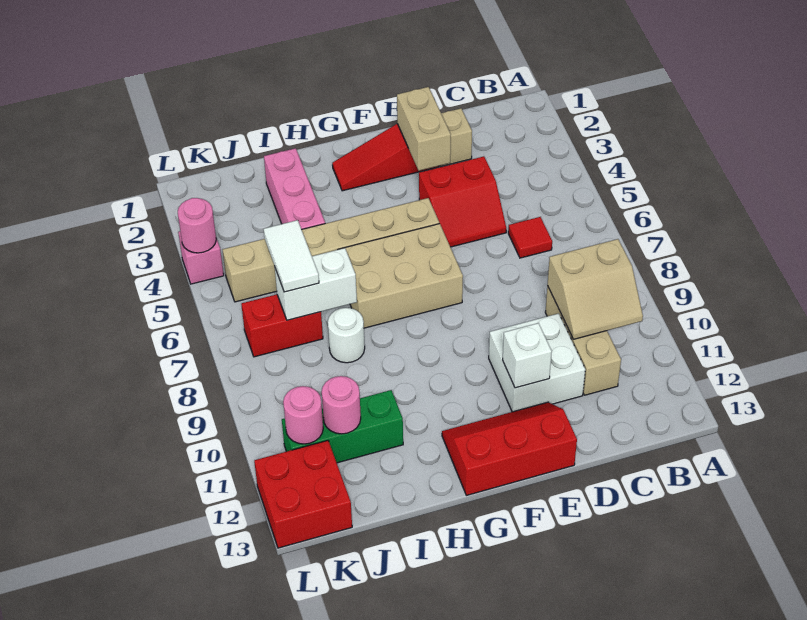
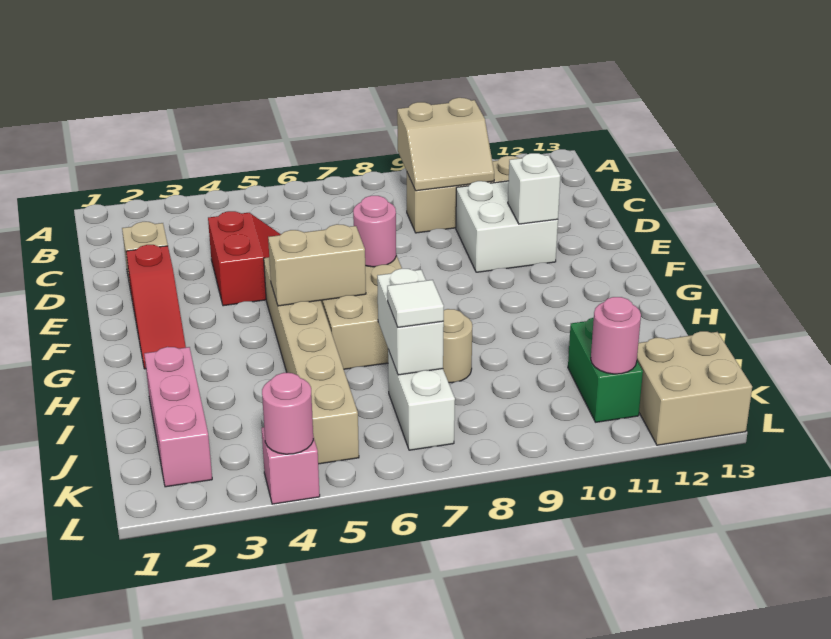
tan 2x2 slope [547,239,643,339] -> tan 2x2 slope turned to [397,98,494,191]
red 1x1 tile [508,217,552,258] -> none
tan 1x2 brick [397,87,451,171] -> tan 1x2 brick moved to [268,224,366,306]
red 2x3 slope [442,402,577,495] -> none
pink 1x3 brick [264,148,325,229] -> pink 1x3 brick turned to [144,347,212,487]
white 1x1 round brick [328,308,365,363] -> tan 1x1 round brick [443,309,472,383]
green 1x3 brick [282,390,403,463] -> green 1x2 brick [568,318,643,422]
white 1x2 tile [264,220,319,292] -> white 1x1 tile [387,280,444,327]
red 1x2 brick [241,294,323,357] -> white 1x2 brick [388,350,455,450]
pink 1x1 round brick [322,376,361,434] -> pink 1x1 round brick moved to [353,196,396,267]
red 2x2 brick [254,440,352,548] -> tan 2x2 brick [637,331,752,445]

